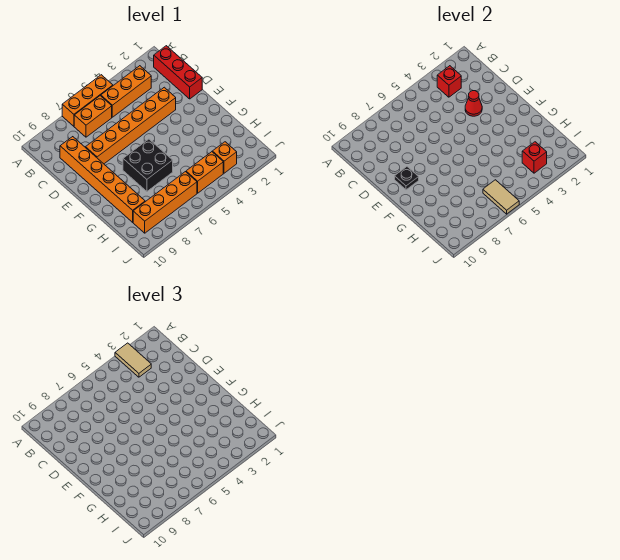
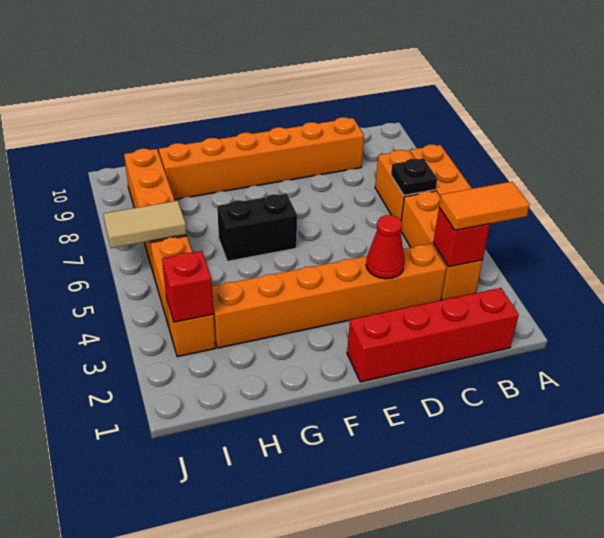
tan 1x2 tile [115,343,151,377] -> orange 1x2 tile [439,182,530,230]
red 1x3 brick [154,46,202,99] -> red 1x4 brick [347,288,519,382]
orange 1x6 brick [86,87,176,164] -> orange 1x6 brick turned to [212,244,446,348]
black 1x1 plate [395,167,419,190] -> black 1x1 plate moved to [391,159,437,195]
black 2x2 brick [123,139,173,191] -> black 1x2 brick [217,194,297,261]

